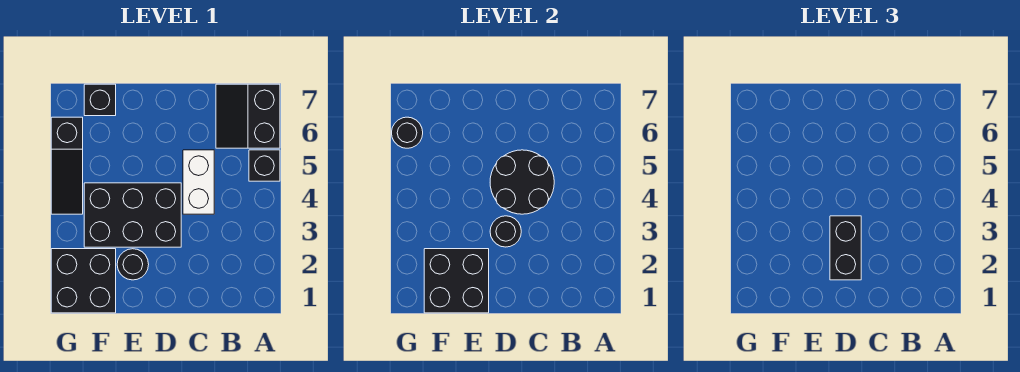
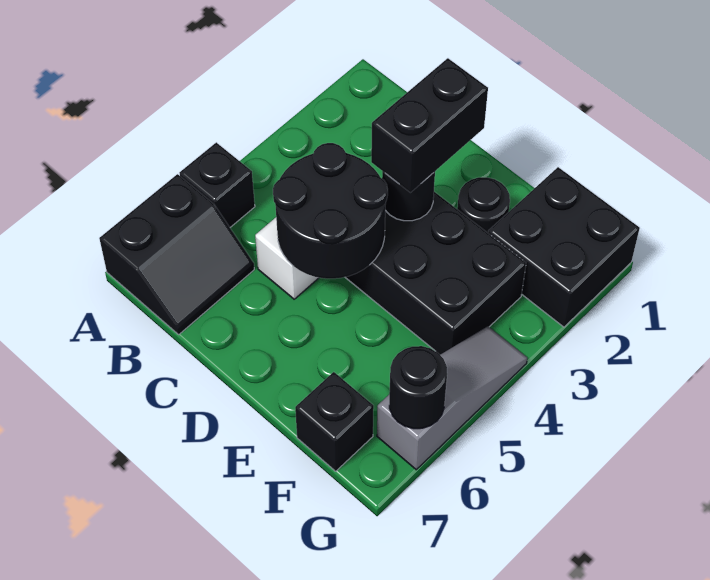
black 2x2 brick [424,249,489,313] -> none
black 1x3 slope [51,117,83,214] -> grey 1x3 slope [377,326,527,470]

